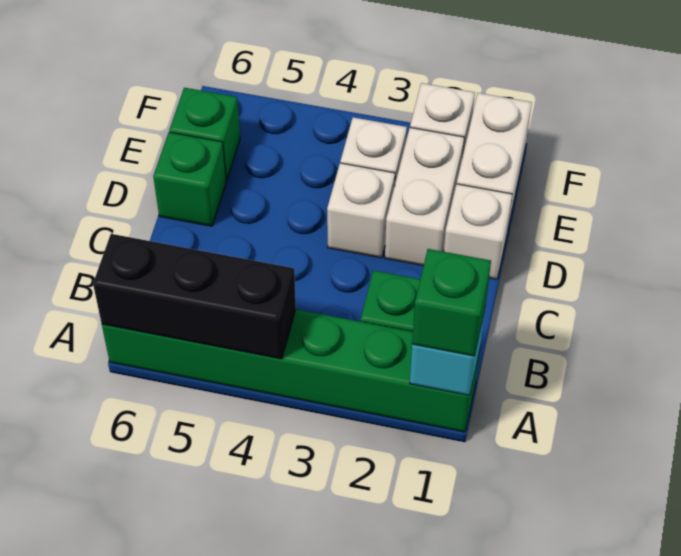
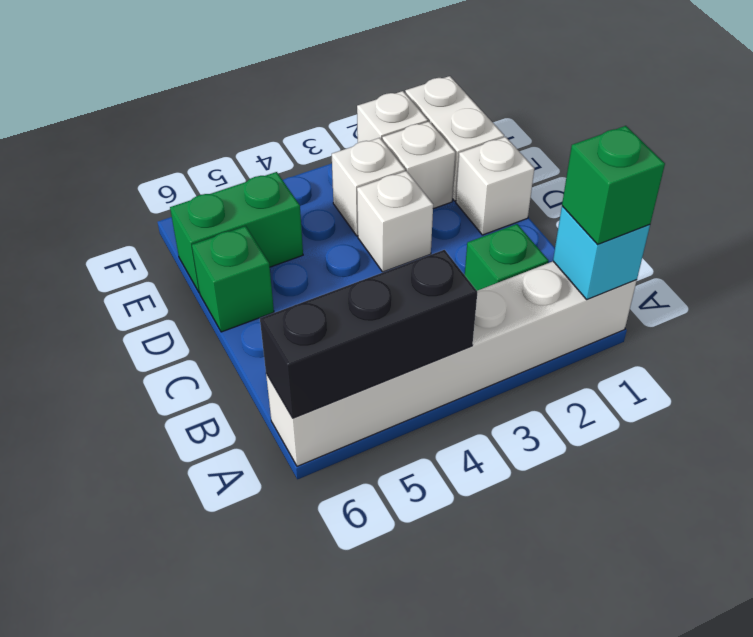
green 1x6 brick [102,309,480,432] -> white 1x6 brick [266,261,637,466]
white 1x2 brick [385,127,464,266] -> white 1x1 brick [382,122,455,209]
green 1x1 brick [169,88,240,181] -> green 1x2 brick [170,172,303,292]

